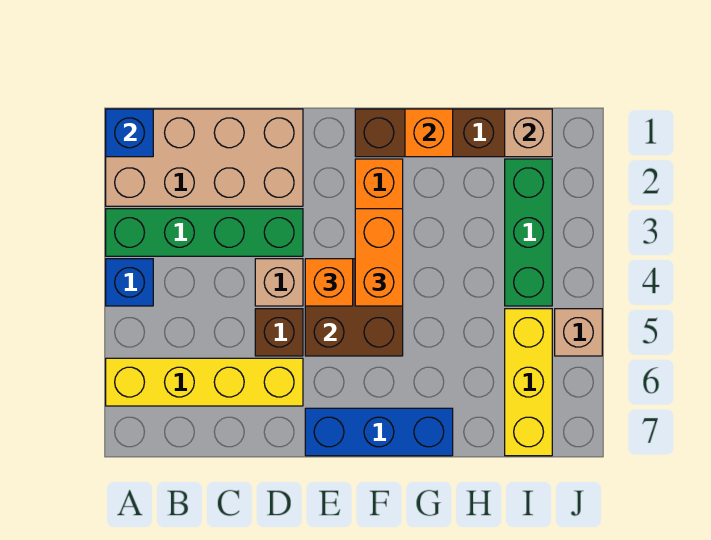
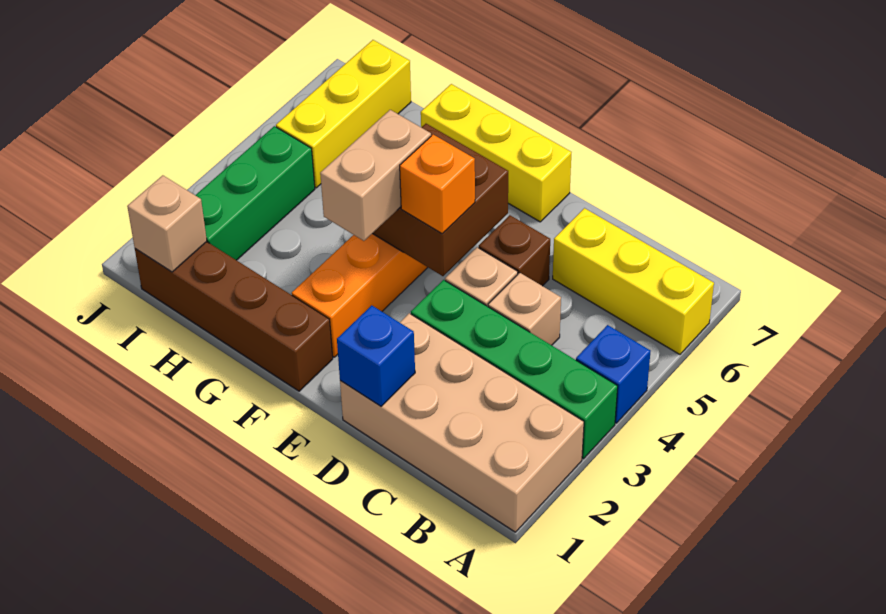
blue 1x1 brick [106,109,153,157] -> blue 1x1 brick moved to [337,305,415,406]
yellow 1x4 brick [106,358,303,406] -> yellow 1x3 brick [553,208,714,354]
blue 1x3 brick [305,408,453,456] -> yellow 1x3 brick [421,84,572,222]
orange 1x2 brick [355,209,403,306] -> tan 1x2 brick [320,110,431,241]
orange 1x1 brick [405,109,453,157] -> none
tan 1x1 brick [555,309,602,356] -> tan 1x1 brick moved to [488,273,561,345]

